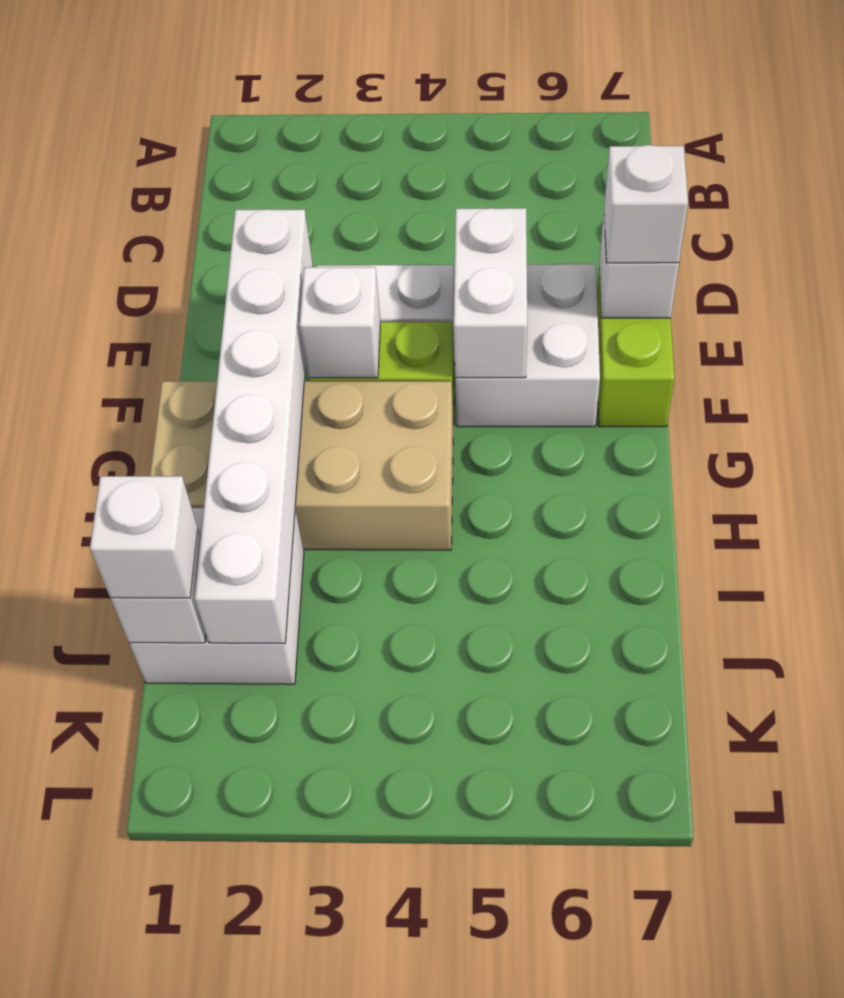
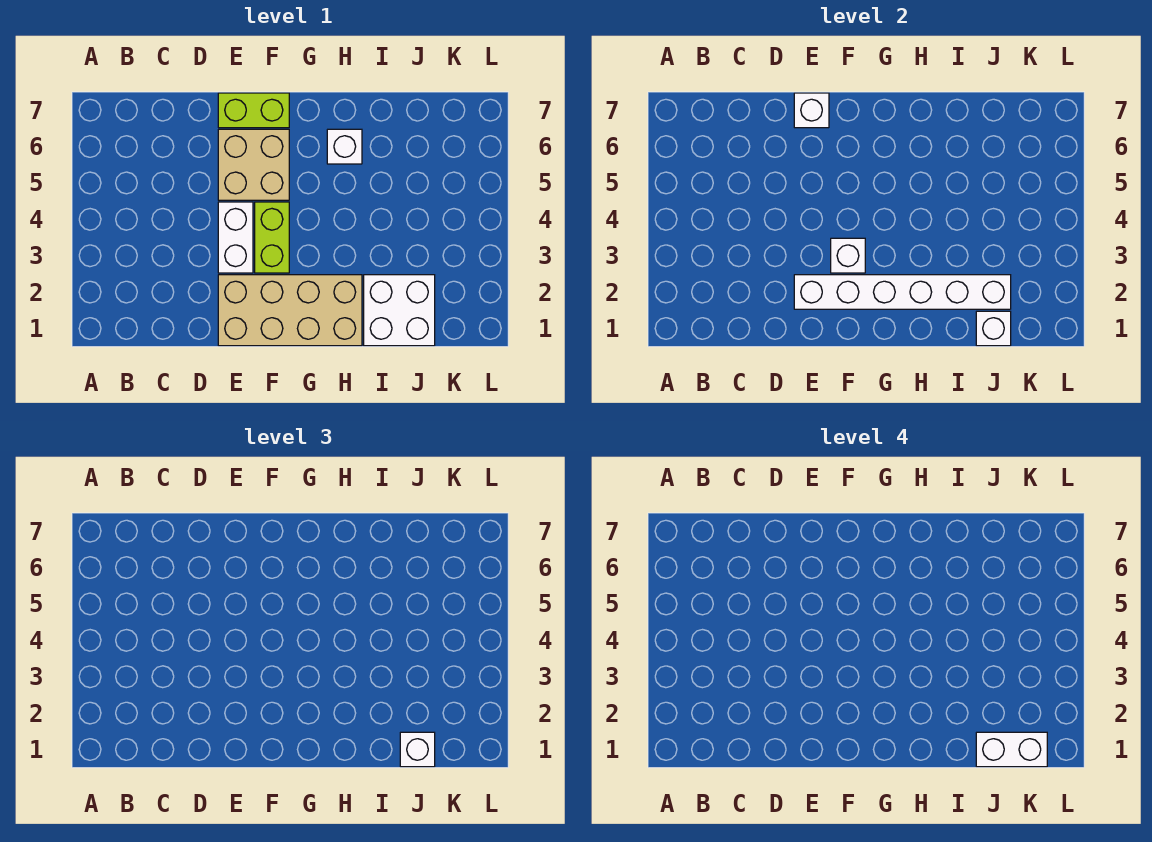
white 2x2 brick [455,264,600,427] -> tan 2x2 brick [218,129,289,200]
white 1x2 brick [454,208,527,378] -> white 1x2 brick moved to [976,732,1047,767]
white 1x1 brick [604,145,688,263] -> white 1x1 brick moved to [327,129,362,164]
tan 2x4 brick [150,381,453,550] -> tan 2x4 brick turned to [218,275,362,346]

